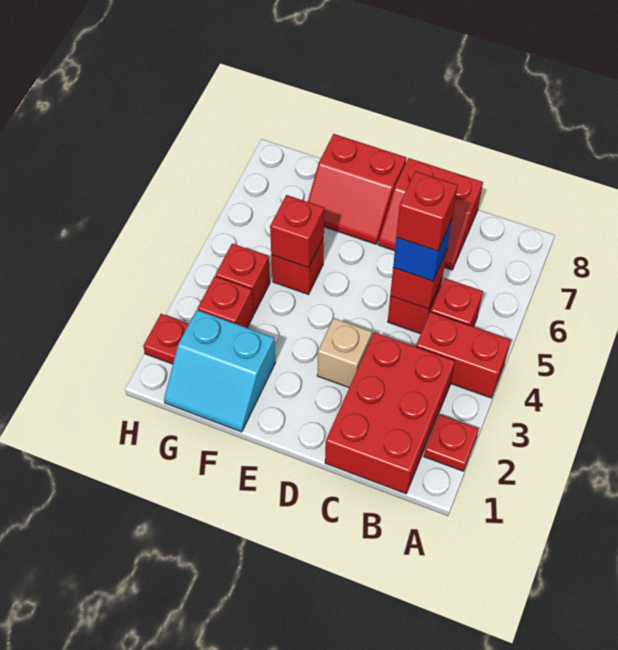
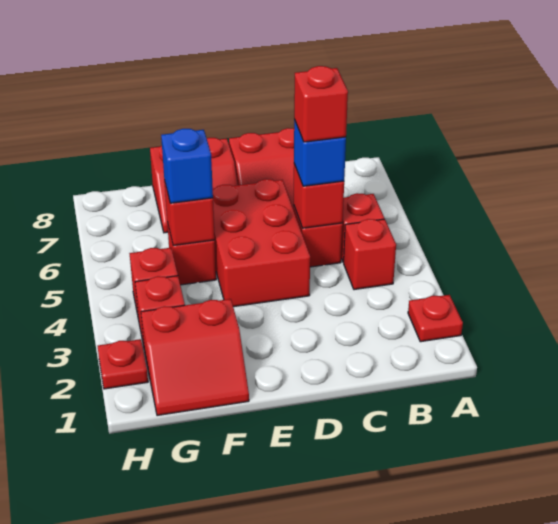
red 1x2 brick [416,312,511,398] -> red 1x1 brick [344,219,396,290]
red 2x3 brick [325,332,455,494] -> red 2x3 brick moved to [213,179,310,307]
tan 1x1 brick [317,318,372,387] -> none
cyan 2x2 slope [164,310,275,432] -> red 2x2 slope [141,299,249,416]
none -> blue 1x1 brick [161,129,213,203]

